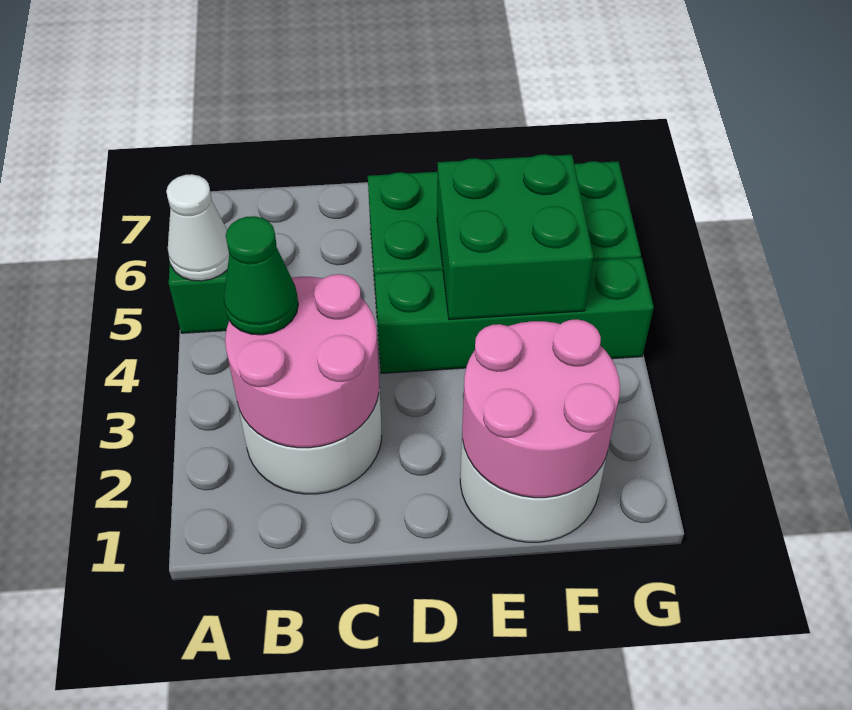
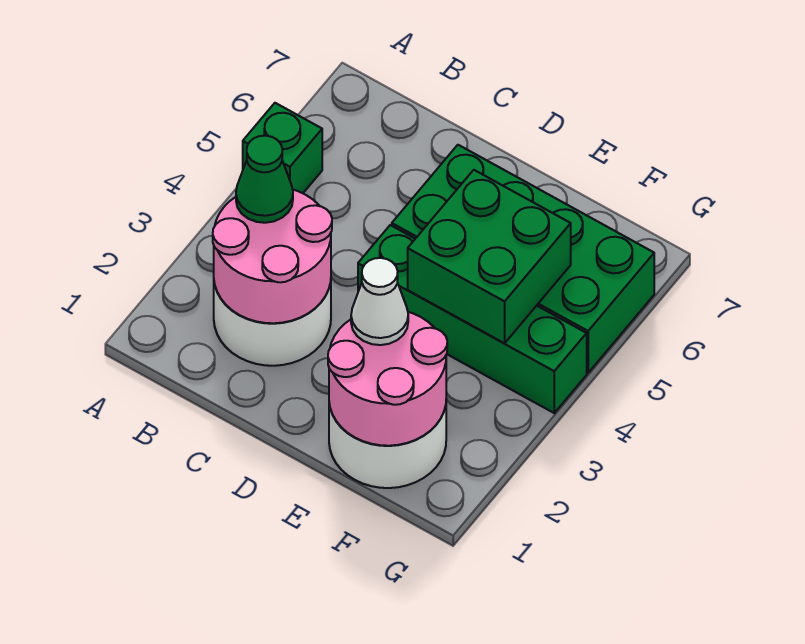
white 1x1 cone [166,174,229,281] -> white 1x1 cone moved to [351,258,408,345]

